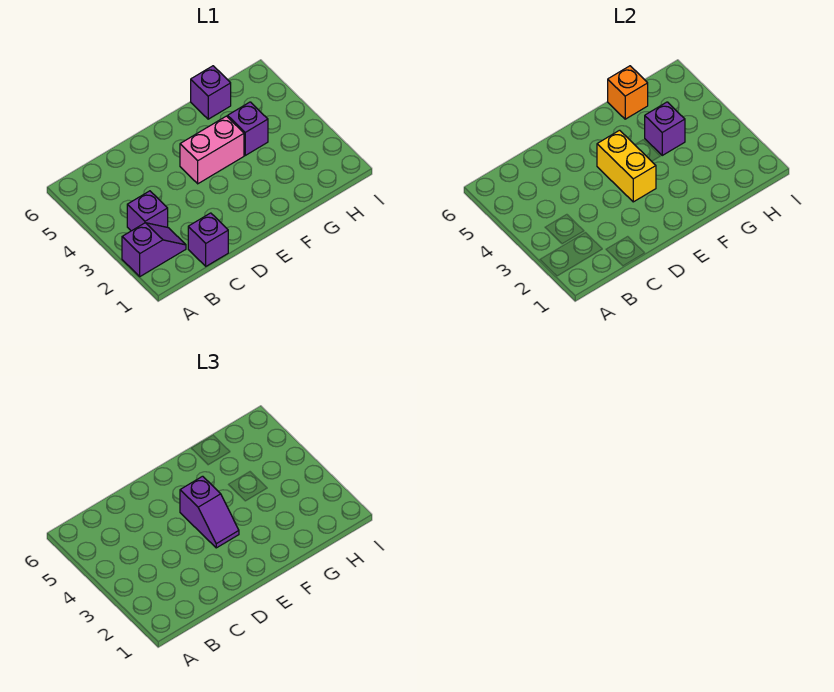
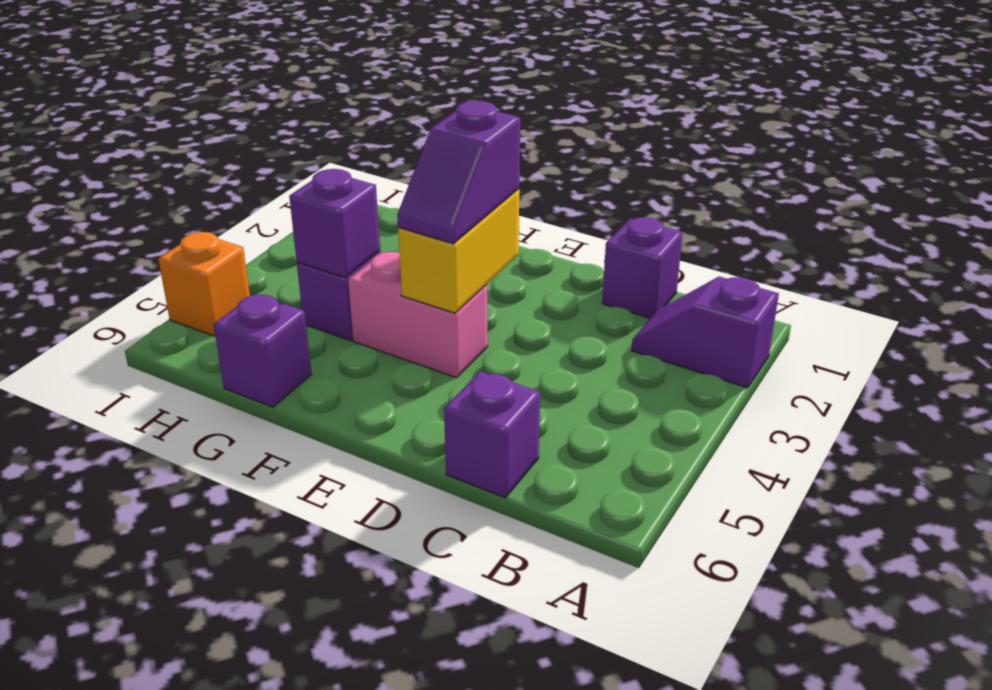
purple 1x1 brick [127,191,168,231] -> purple 1x1 brick moved to [444,371,540,498]
purple 1x2 slope [180,476,239,548] -> purple 1x2 slope turned to [397,100,520,244]
orange 1x1 brick [608,66,648,119] -> orange 1x1 brick moved to [158,232,250,336]

